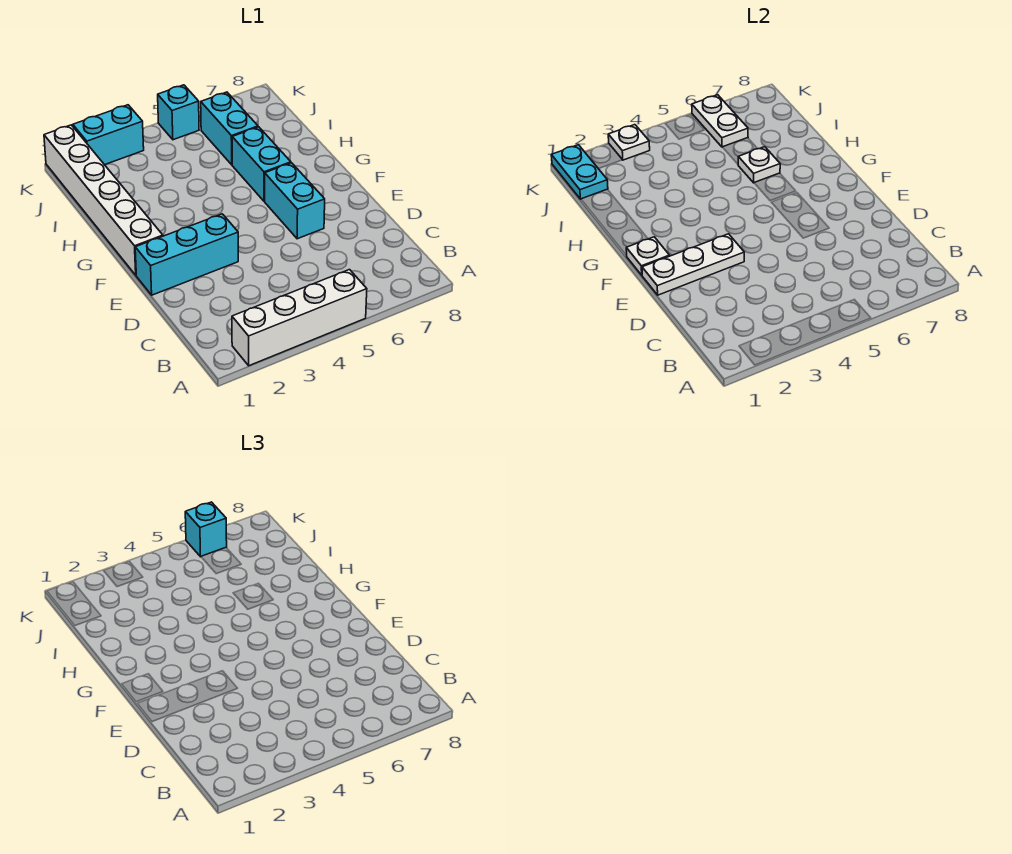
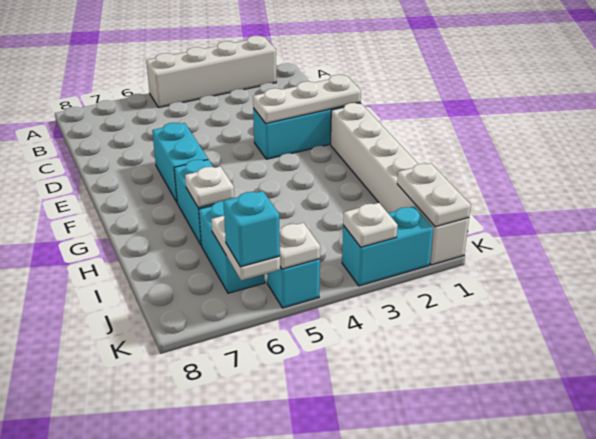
white 1x1 plate [626,237,670,275] -> white 1x1 plate moved to [279,223,320,269]
cyan 1x2 plate [551,145,608,199] -> white 1x2 plate [397,163,471,227]

